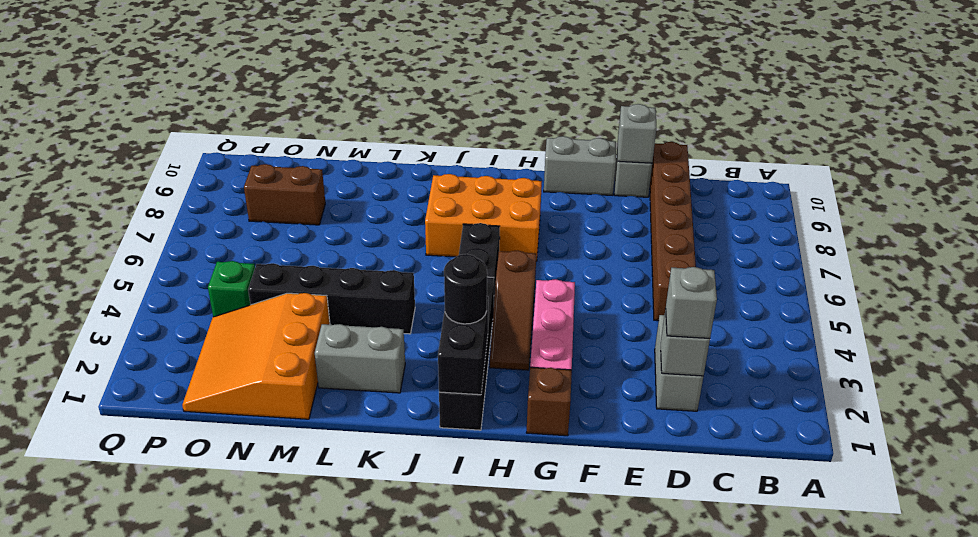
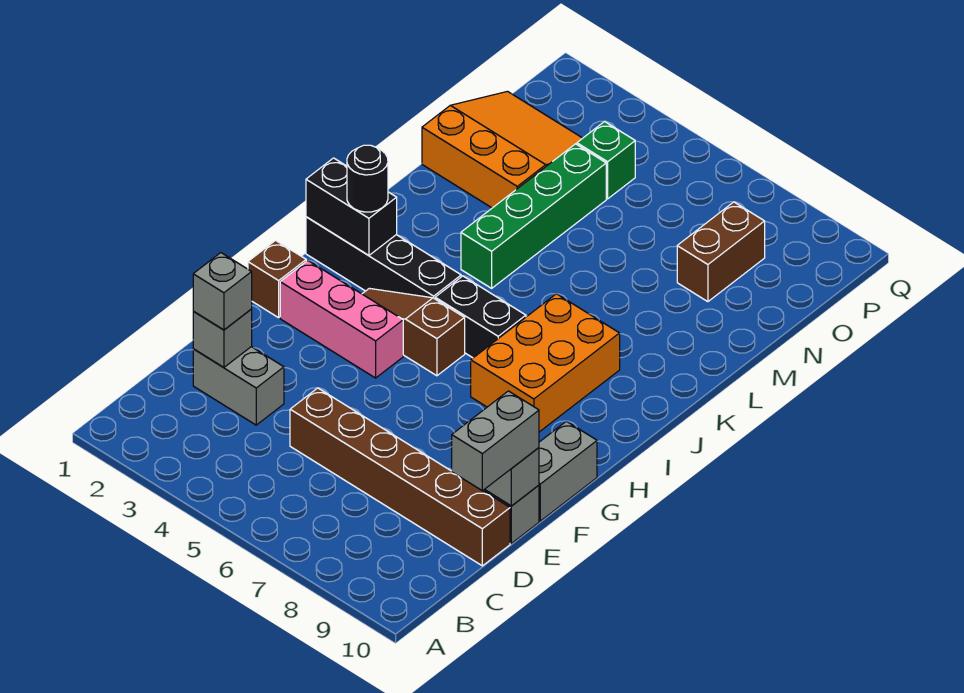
grey 1x2 brick [315,324,405,393] -> grey 1x2 brick moved to [452,391,539,491]
black 1x4 brick [248,263,415,334] -> green 1x4 brick [461,144,606,288]

